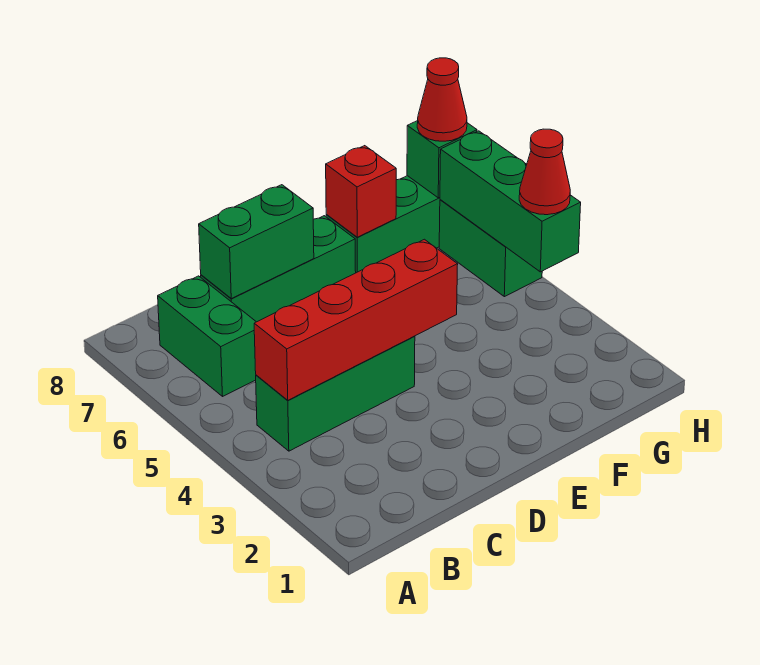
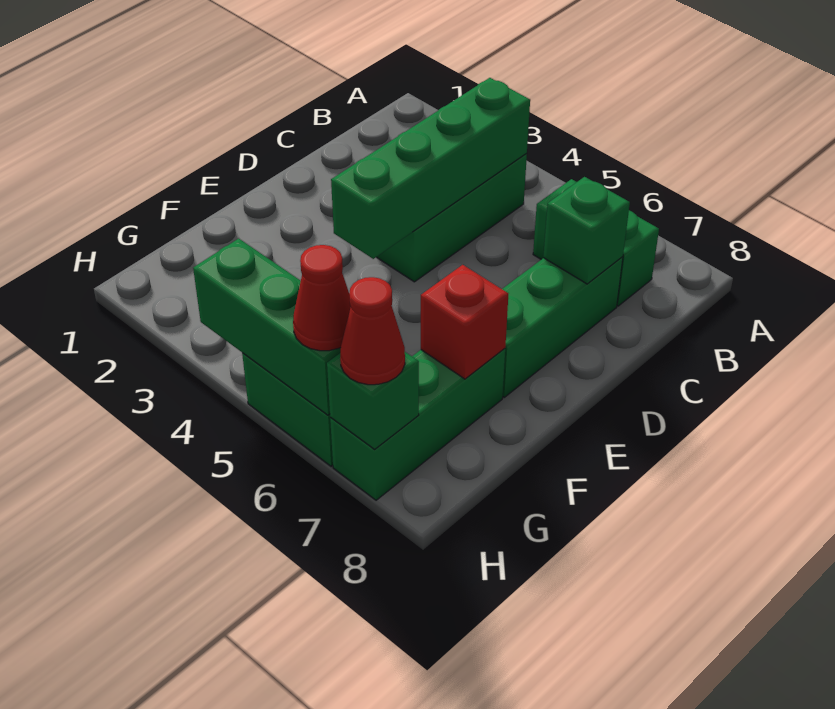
red 1x4 brick [254,239,458,400] -> green 1x4 brick [331,78,530,259]
green 1x2 brick [199,185,314,299] -> green 1x1 brick [543,177,630,284]
red 1x1 cone [519,129,570,215] -> red 1x1 cone moved to [293,245,351,351]

